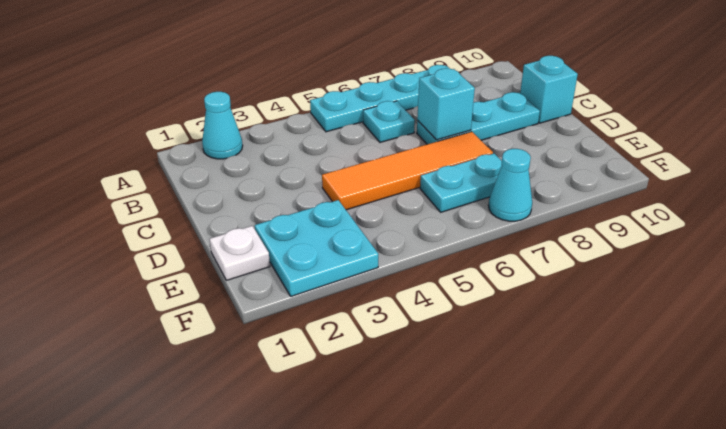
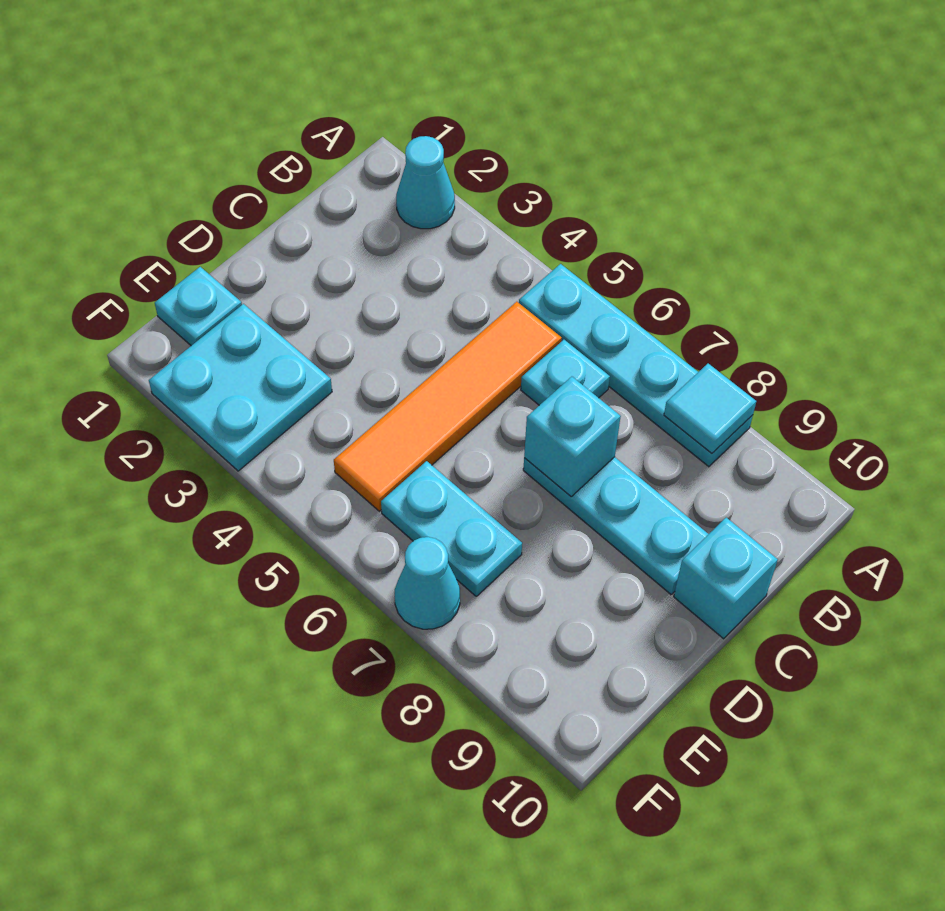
none -> cyan 1x1 tile [664,364,756,453]
orange 1x4 tile [322,132,493,210] -> orange 1x4 tile turned to [334,302,562,511]
white 1x1 plate [209,226,270,280] -> cyan 1x1 plate [155,267,242,346]

